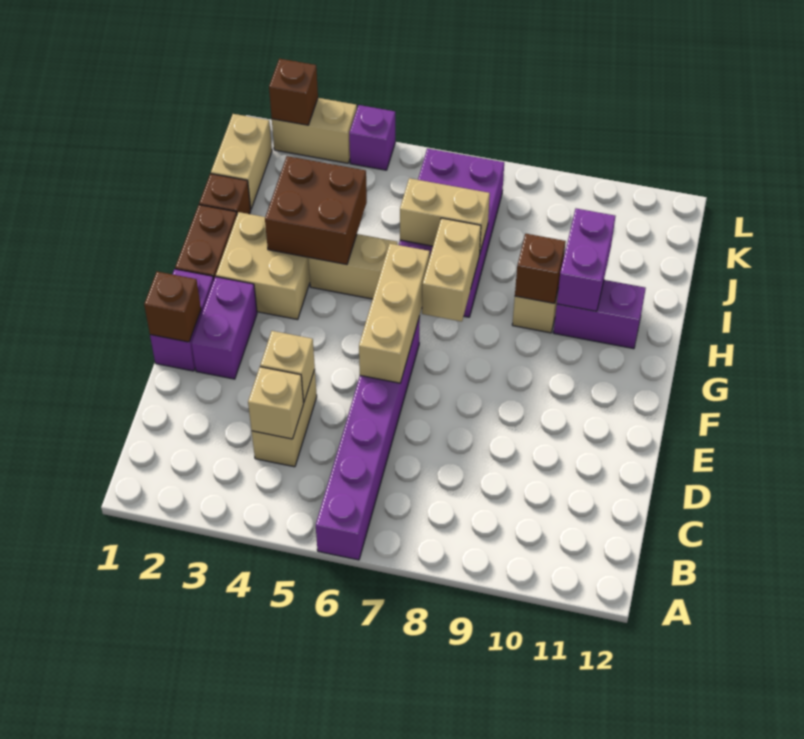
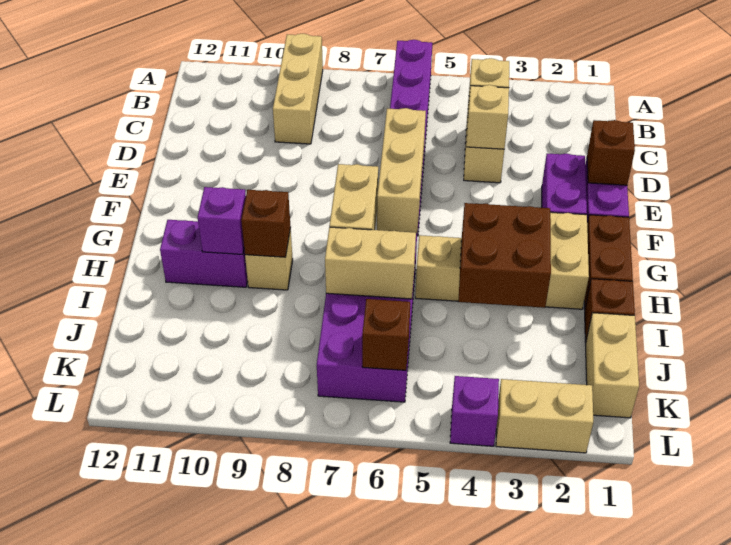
none -> tan 1x3 brick [273,34,323,144]
purple 1x2 brick [557,209,615,311] -> purple 1x1 brick [198,187,246,254]
brown 1x1 brick [269,59,318,125] -> brown 1x1 brick moved to [362,299,410,370]

